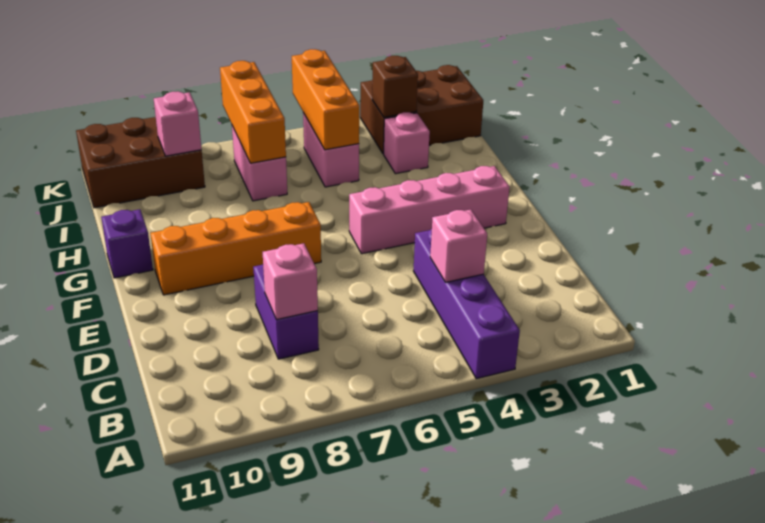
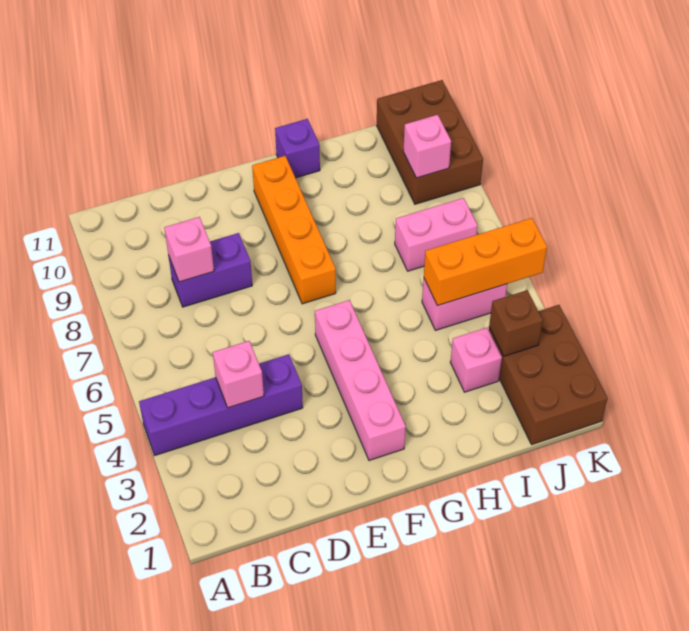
orange 1x3 brick [220,61,286,163] -> none

